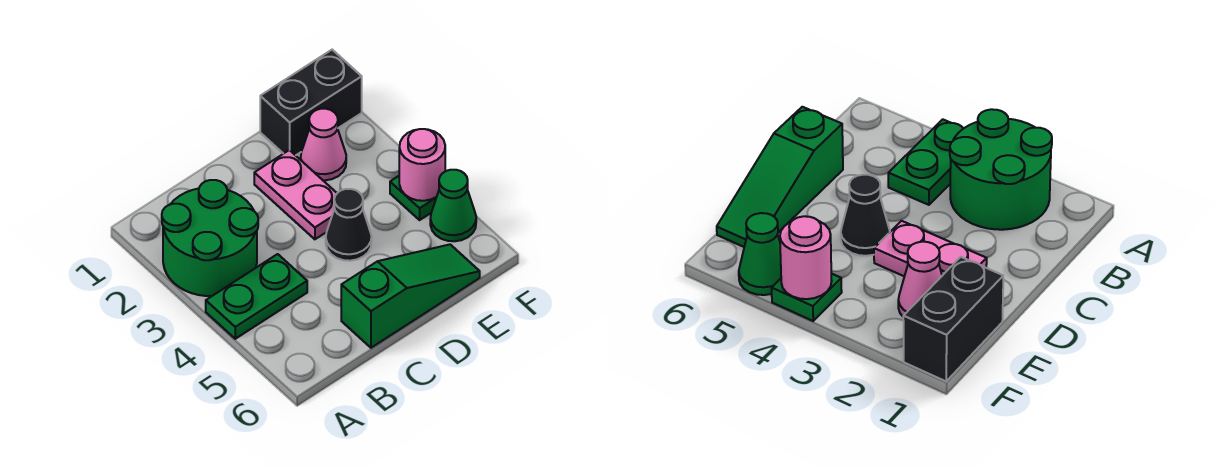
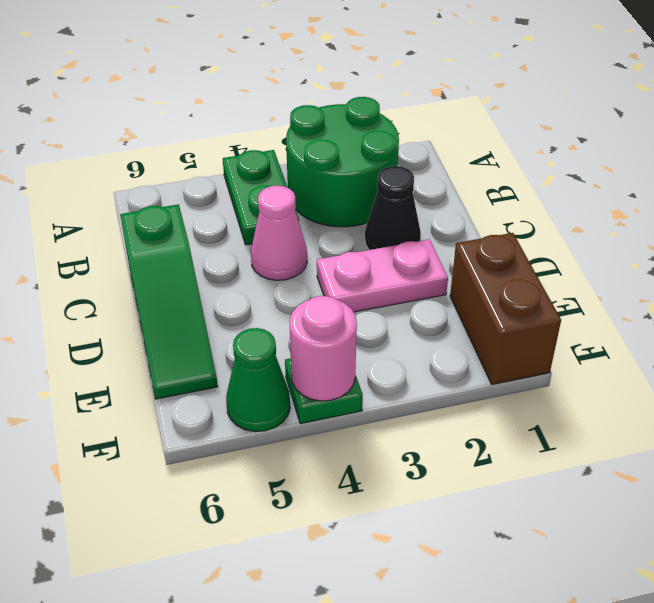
black 1x1 cone [326,189,372,261] -> black 1x1 cone moved to [365,166,421,250]
black 1x2 brick [260,50,362,155] -> brown 1x2 brick [450,233,561,384]
pink 1x1 cone [301,109,346,180] -> pink 1x1 cone moved to [251,186,307,280]

